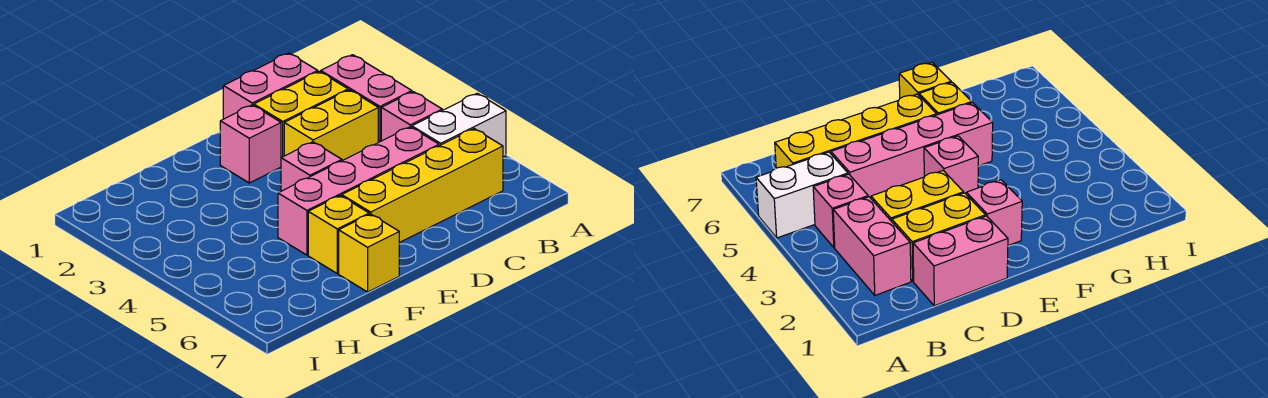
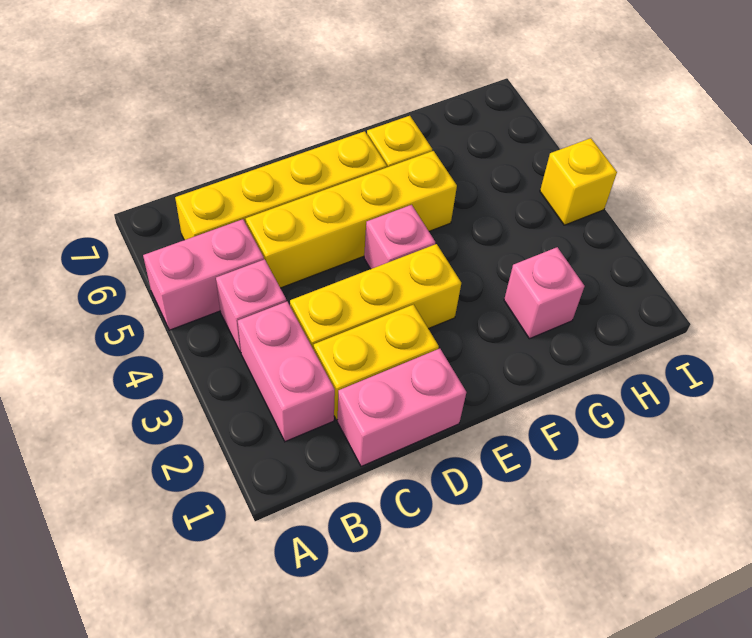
white 1x2 brick [412,93,506,157] -> pink 1x2 brick [143,219,264,330]
yellow 1x2 brick [284,90,378,161] -> yellow 1x3 brick [290,244,461,349]
pink 1x4 brick [278,127,439,255] -> yellow 1x4 brick [246,151,457,288]
pink 1x1 brick [220,105,281,183] -> pink 1x1 brick moved to [504,247,585,339]
yellow 1x1 brick [339,214,399,292] -> yellow 1x1 brick moved to [540,138,617,225]

